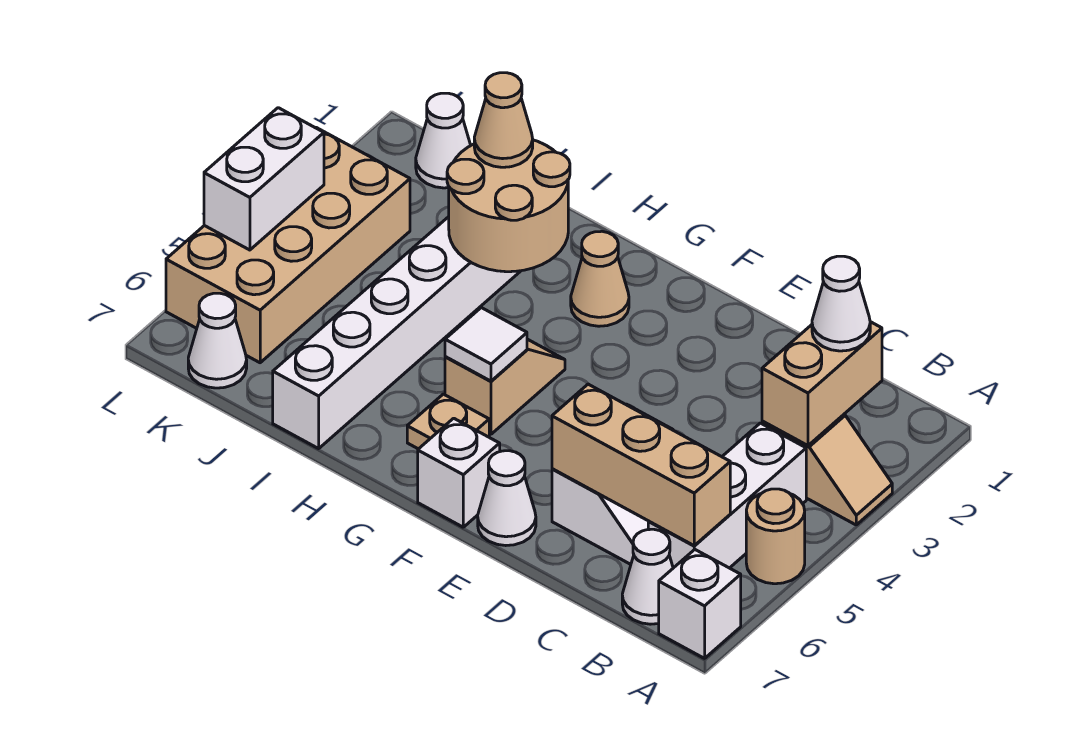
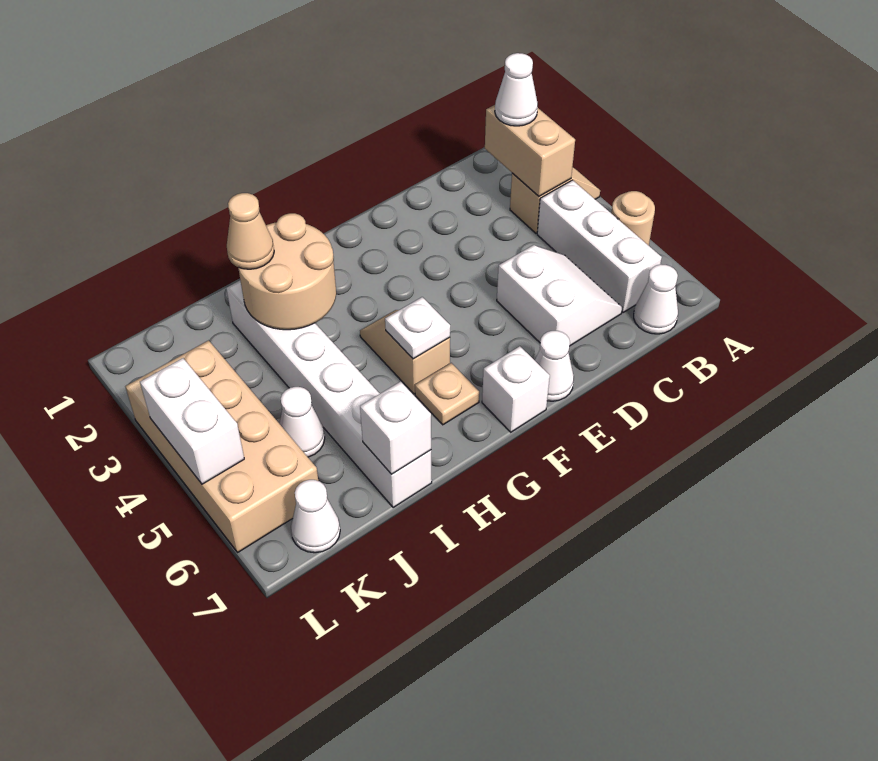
white 1x1 brick [659,549,741,658] -> white 1x1 brick moved to [360,381,431,474]
tan 1x3 brick [552,384,730,545] -> none
tan 1x1 cone [571,231,629,326] -> none
white 1x1 tile [445,308,527,381] -> white 1x1 plate [385,297,450,359]
white 1x1 cone [416,93,471,188] -> white 1x1 cone moved to [279,387,325,457]

